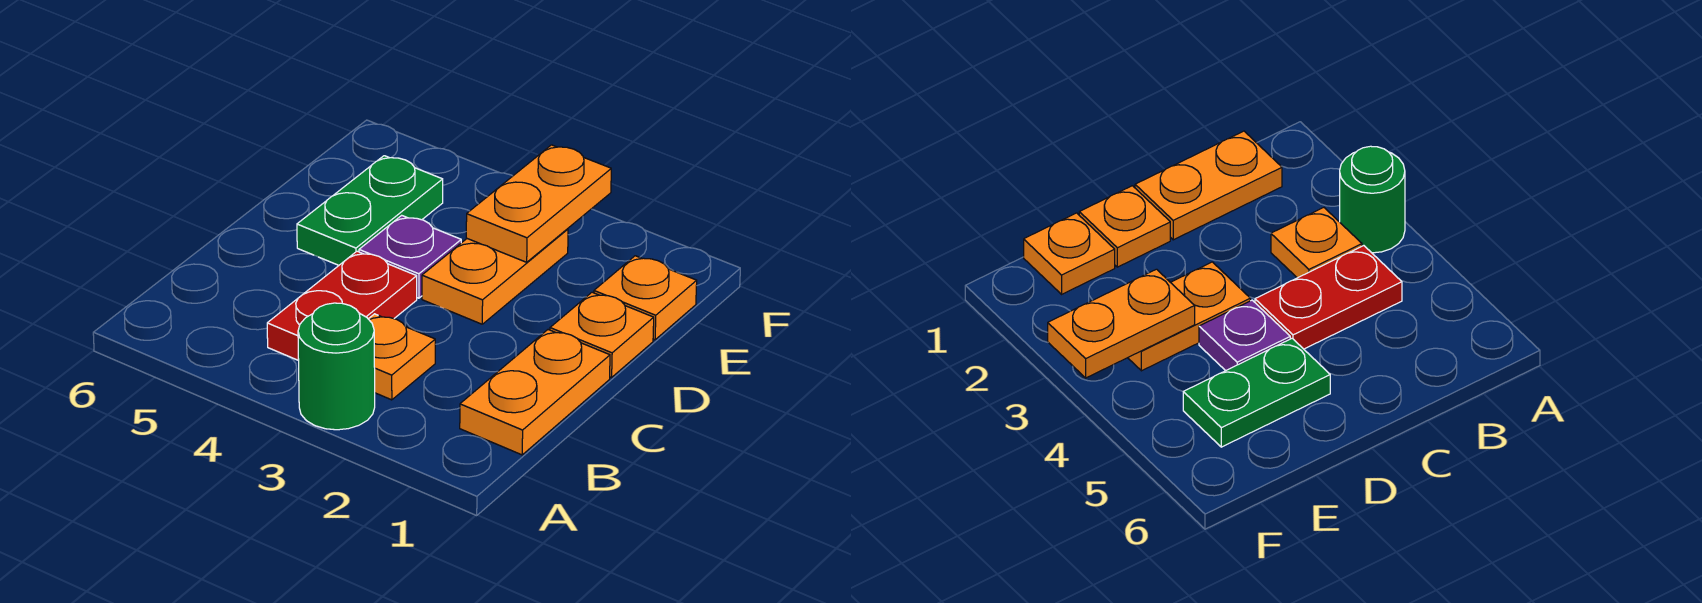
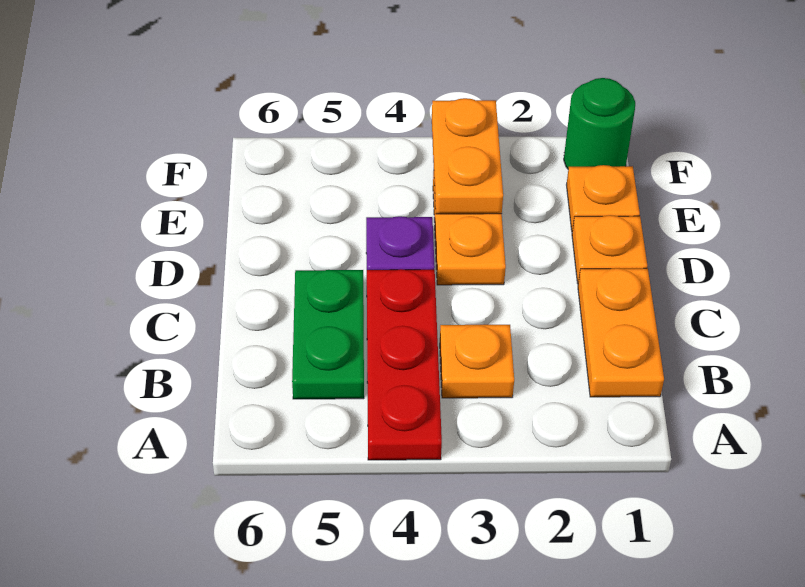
green 1x1 round brick [298,303,375,430] -> green 1x1 round brick moved to [564,78,635,169]
red 1x2 plate [267,251,417,361] -> red 1x3 plate [367,269,442,460]
green 1x2 plate [297,156,443,265] -> green 1x2 plate moved to [292,270,364,399]

